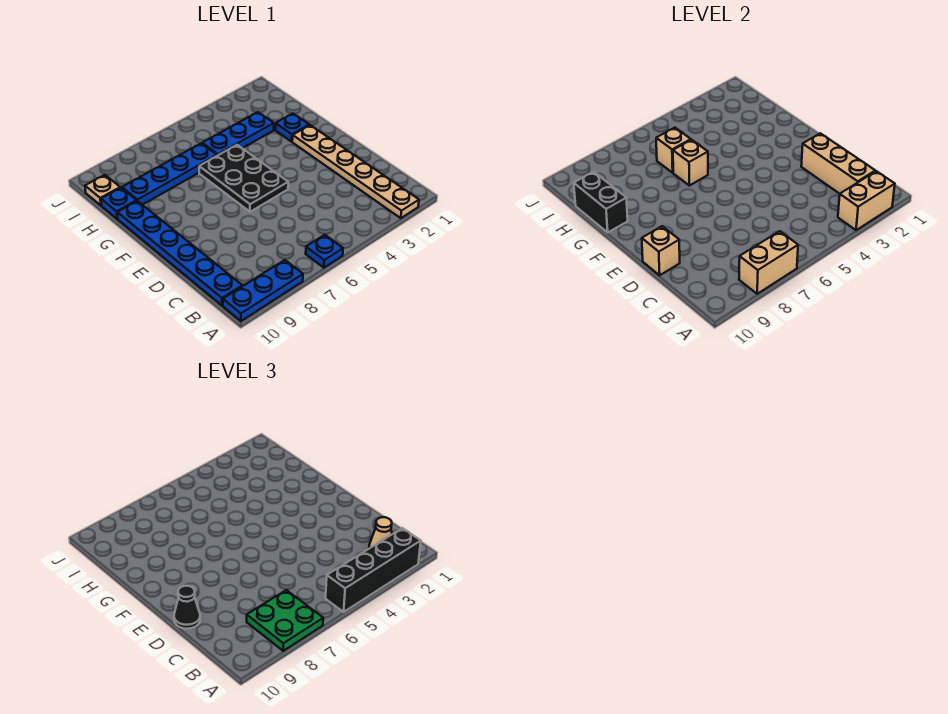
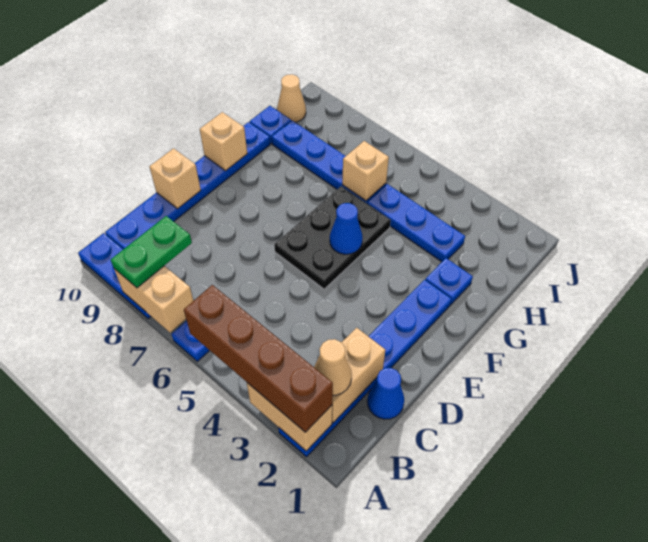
tan 1x6 plate [292,125,419,218] -> blue 1x6 plate [279,280,451,457]
black 1x4 brick [326,528,421,612] -> brown 1x4 brick [184,285,333,432]
green 2x2 plate [247,590,323,651] -> green 1x2 plate [111,216,192,288]
tan 1x3 brick [801,133,875,194] -> tan 1x2 brick [332,328,385,423]
none -> blue 1x1 cone [367,368,404,419]
black 1x1 cone [174,586,200,629] -> none
none -> blue 1x1 cone [330,203,363,254]
tan 1x1 brick [673,140,708,186] -> tan 1x1 brick moved to [200,112,247,171]
black 1x2 brick [574,172,628,232] -> none
tan 1x1 plate [85,175,120,205] -> tan 1x1 cone [277,74,306,122]

